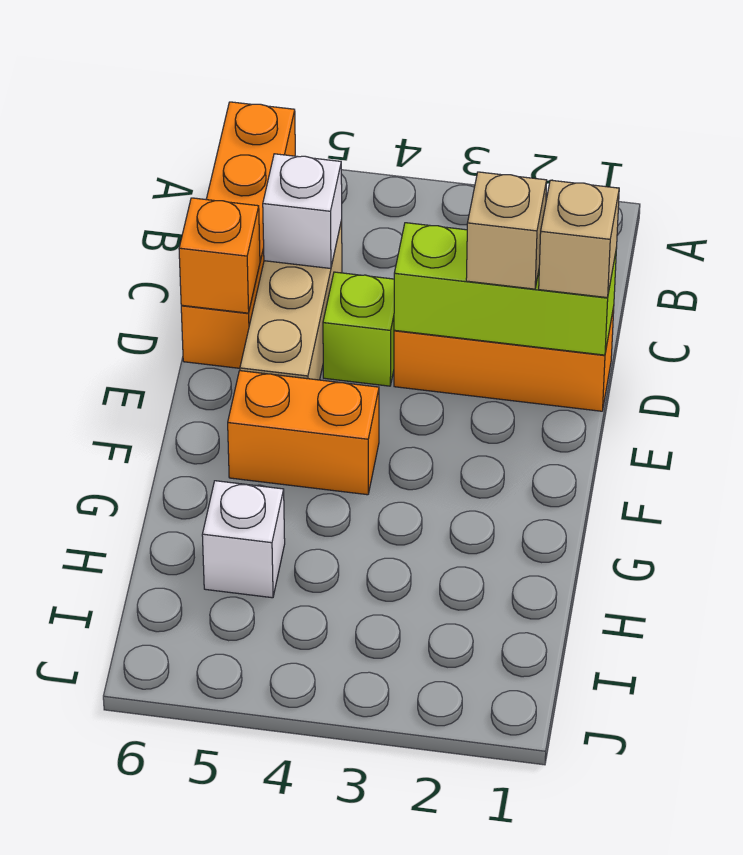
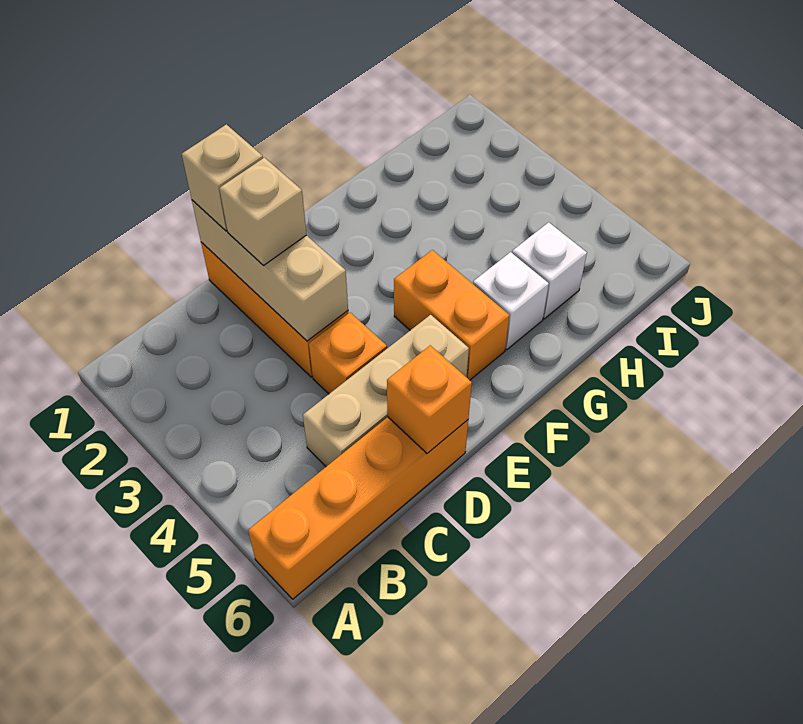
white 1x1 brick [263,154,342,268] -> white 1x1 brick moved to [473,252,549,350]
lime 1x3 brick [394,223,617,355] -> tan 1x3 brick [192,200,348,341]
lime 1x1 brick [323,272,394,386] -> orange 1x1 brick [309,313,387,394]

